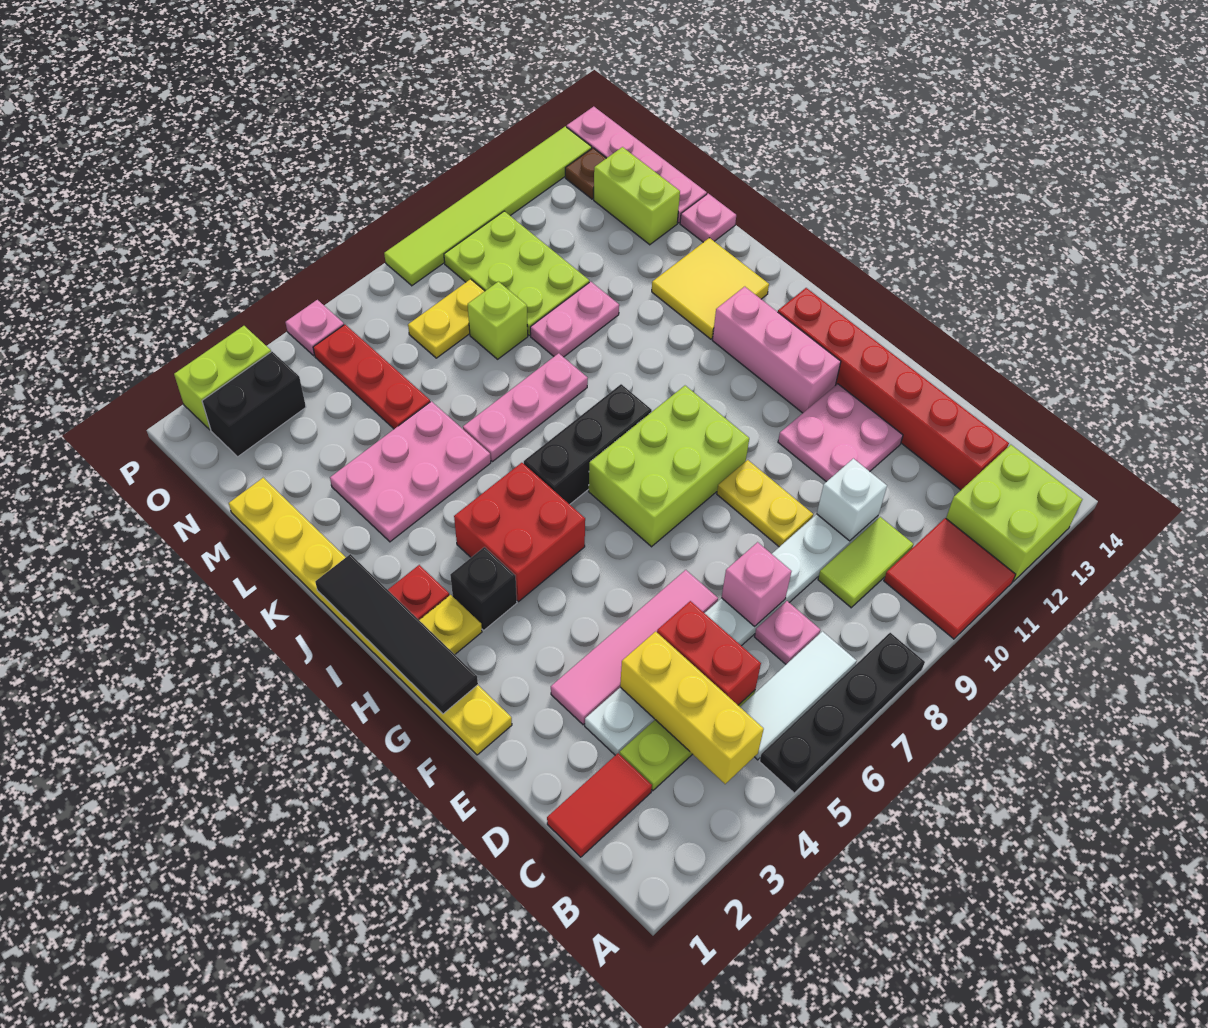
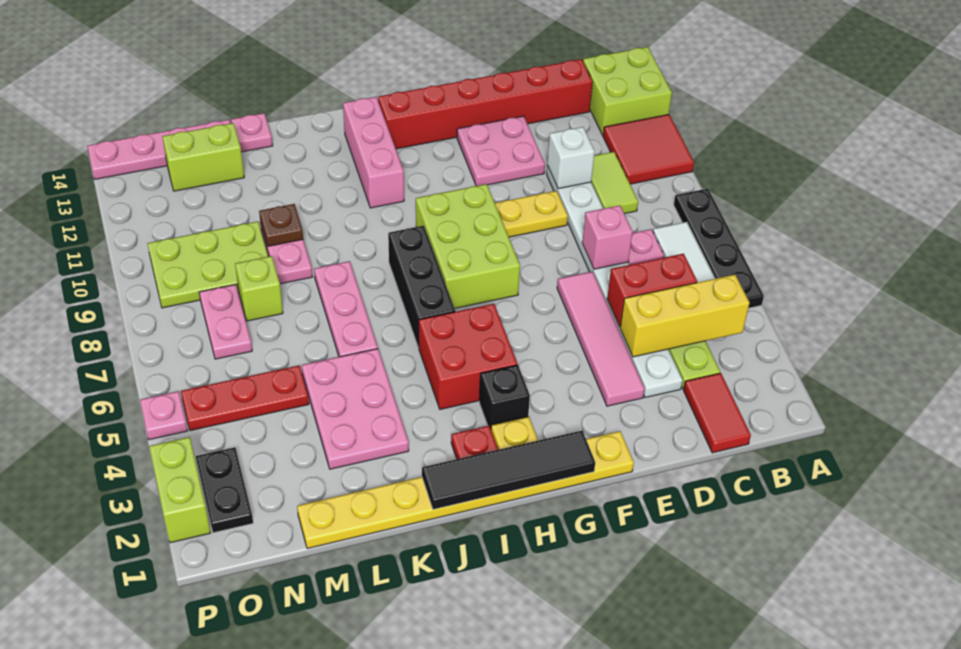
pink 1x3 brick [712,287,841,413] -> pink 1x3 brick turned to [343,97,404,208]
yellow 2x2 tile [652,238,769,339] -> none
yellow 1x2 plate [408,279,485,358] -> pink 1x2 plate [199,284,252,359]
black 1x2 brick [202,352,306,457] -> black 1x2 plate [196,447,253,533]
brown 1x1 plate [565,148,606,199] -> brown 1x1 plate moved to [259,204,303,246]
lime 1x6 tile [384,126,592,286] -> none

